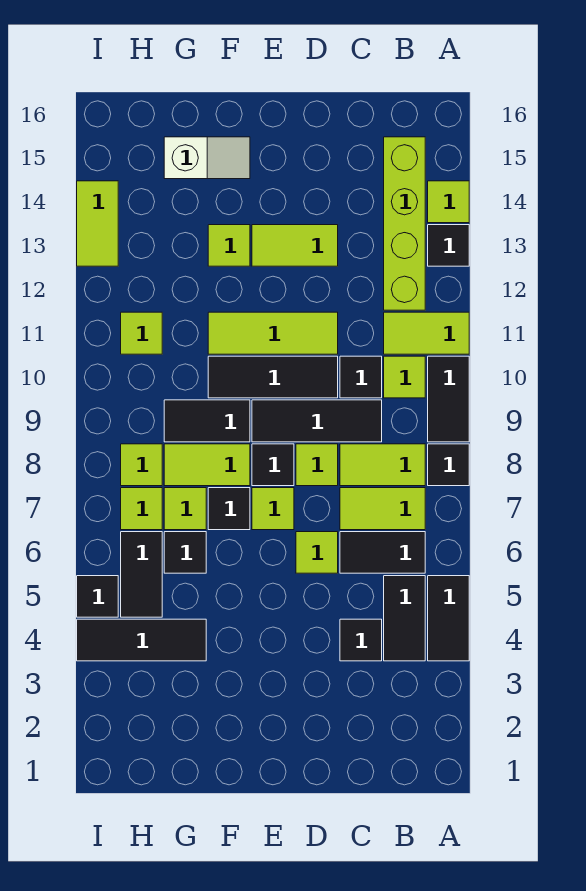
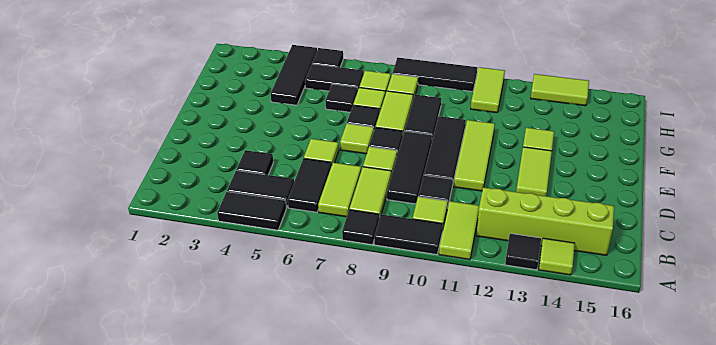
white 1x2 slope [164,137,250,179] -> none
lime 1x1 tile [121,312,162,354] -> lime 1x2 tile [471,67,505,113]
none -> black 1x3 tile [392,58,477,92]

